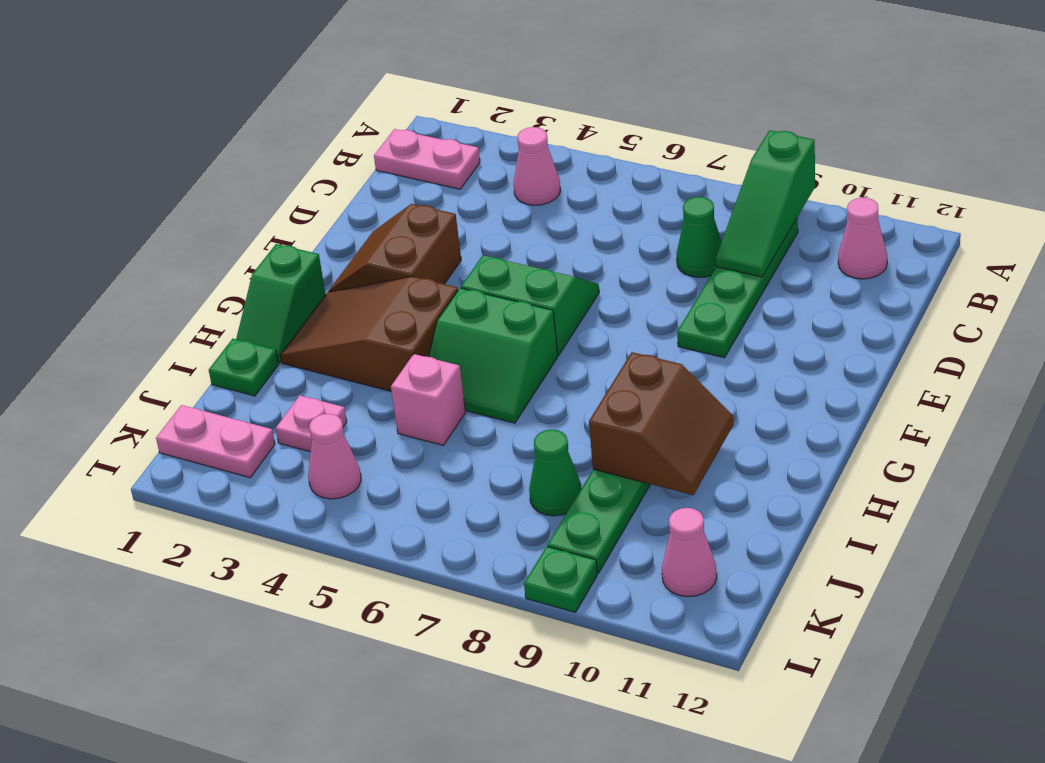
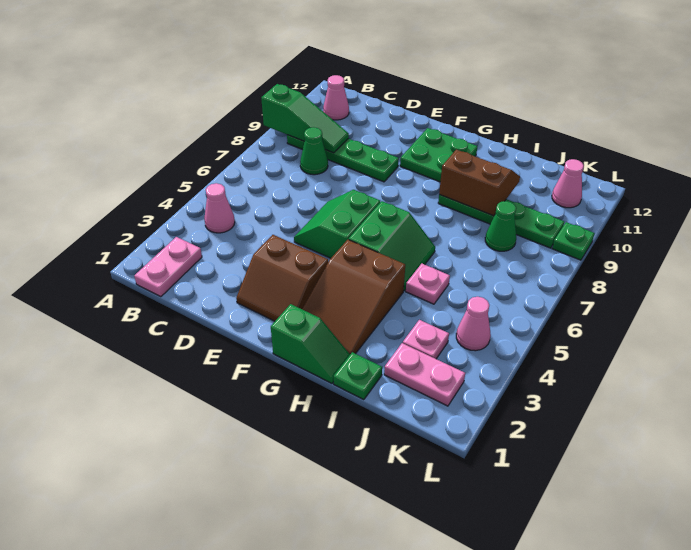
none -> green 2x2 plate [400,128,477,182]
pink 1x1 brick [391,354,466,445] -> pink 1x1 plate [406,263,450,304]
pink 1x2 plate [156,405,275,478] -> pink 1x2 plate turned to [384,343,465,406]

